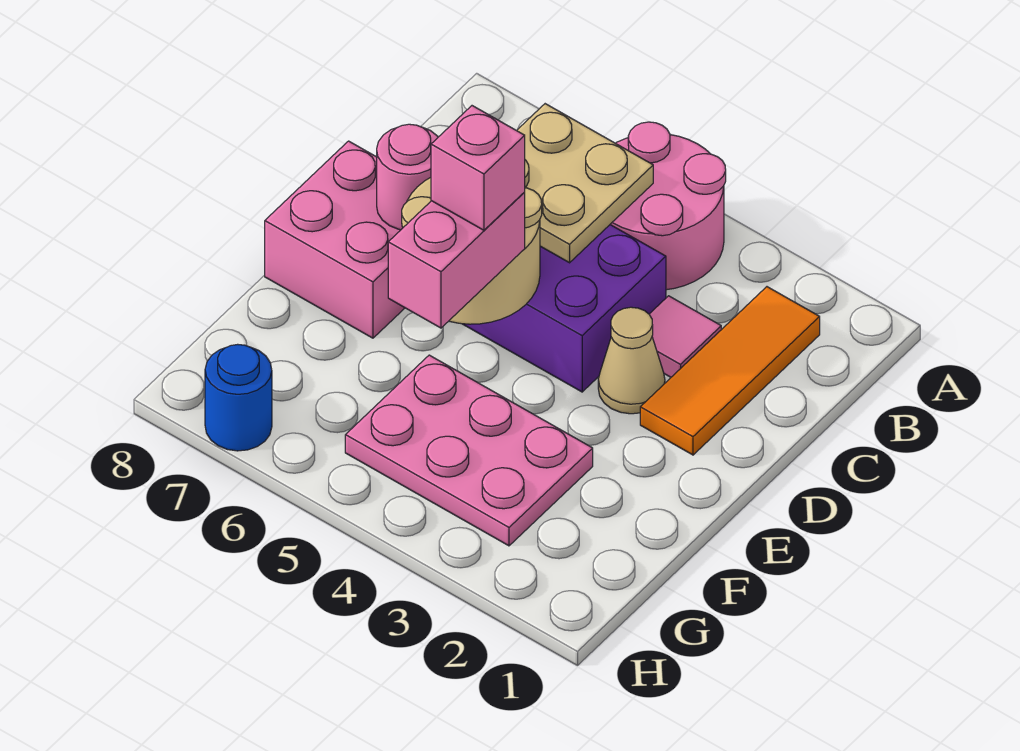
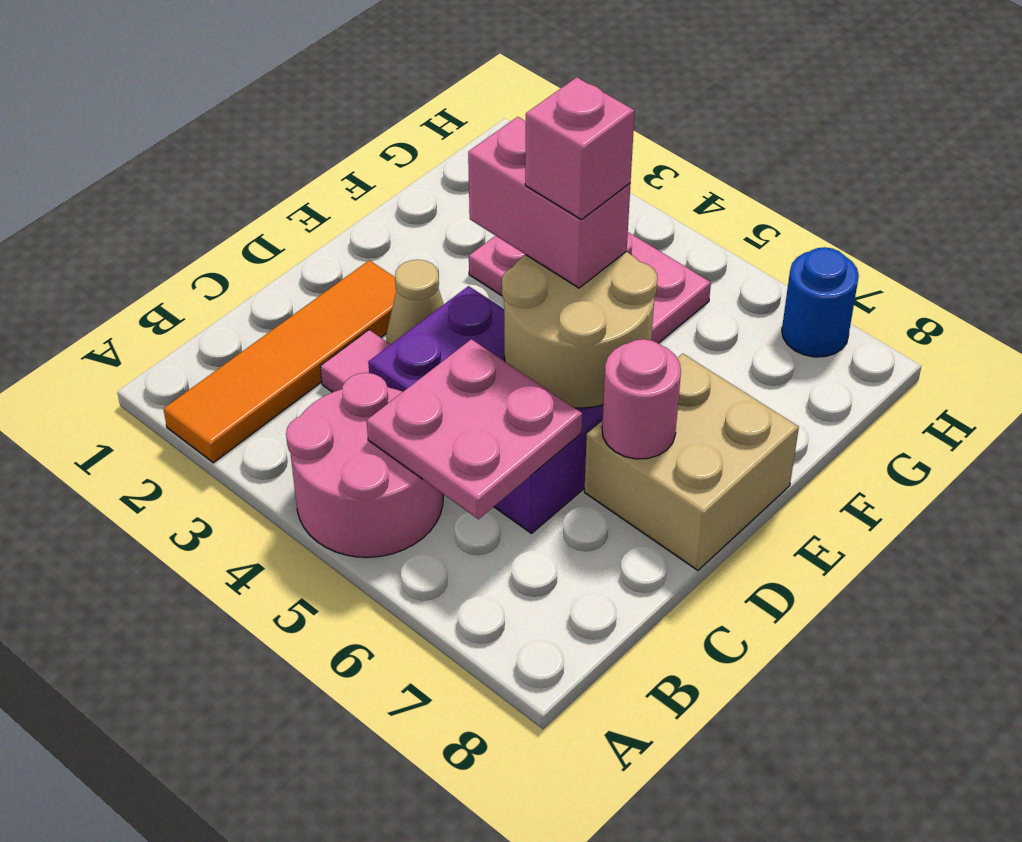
orange 1x3 tile [640,287,820,455] -> orange 1x4 tile [163,260,397,463]
tan 2x2 plate [517,104,653,263] -> pink 2x2 plate [367,339,582,519]
pink 2x2 brick [265,141,405,338] -> tan 2x2 brick [584,354,799,570]
pink 1x2 brick [388,192,525,328] -> pink 1x2 brick turned to [468,117,630,288]

